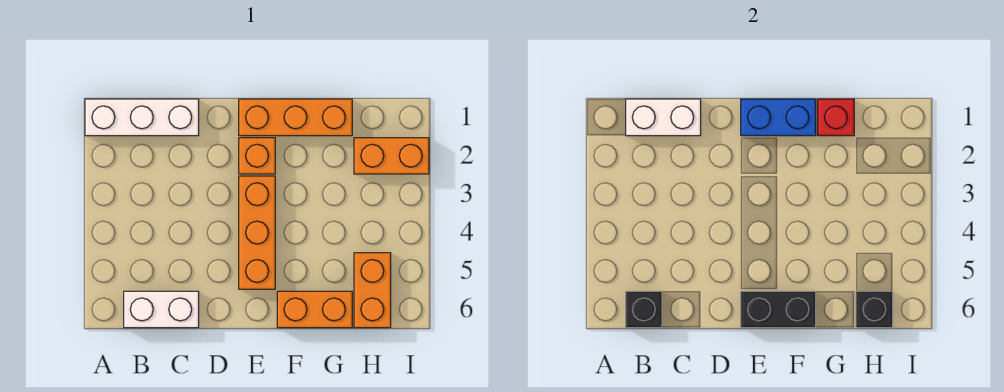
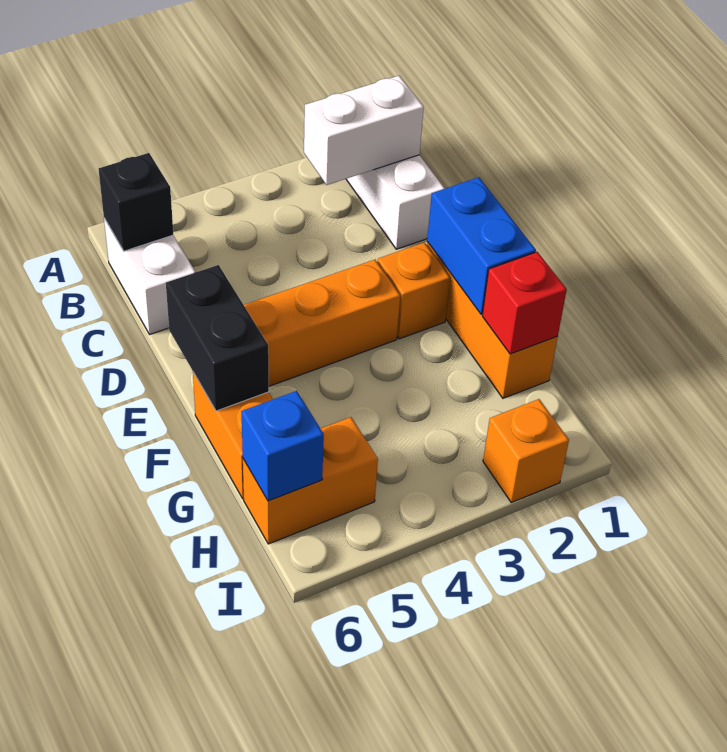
white 1x2 brick [626,99,701,136] -> white 1x2 brick turned to [304,76,424,185]
orange 1x2 brick [354,138,429,174] -> orange 1x1 brick [483,399,569,503]
black 1x1 brick [856,291,893,328] -> blue 1x1 brick [241,391,324,501]

